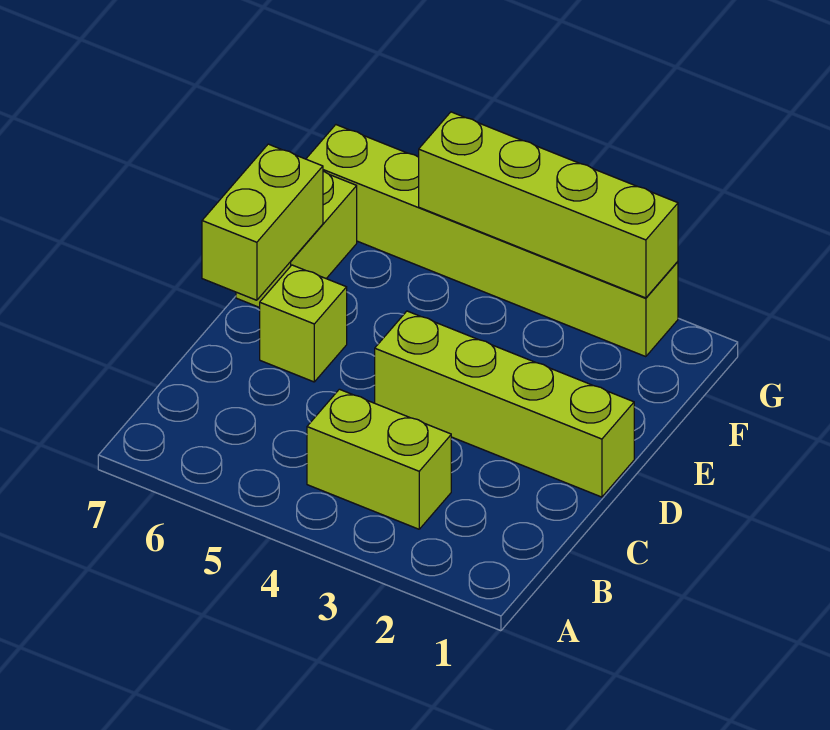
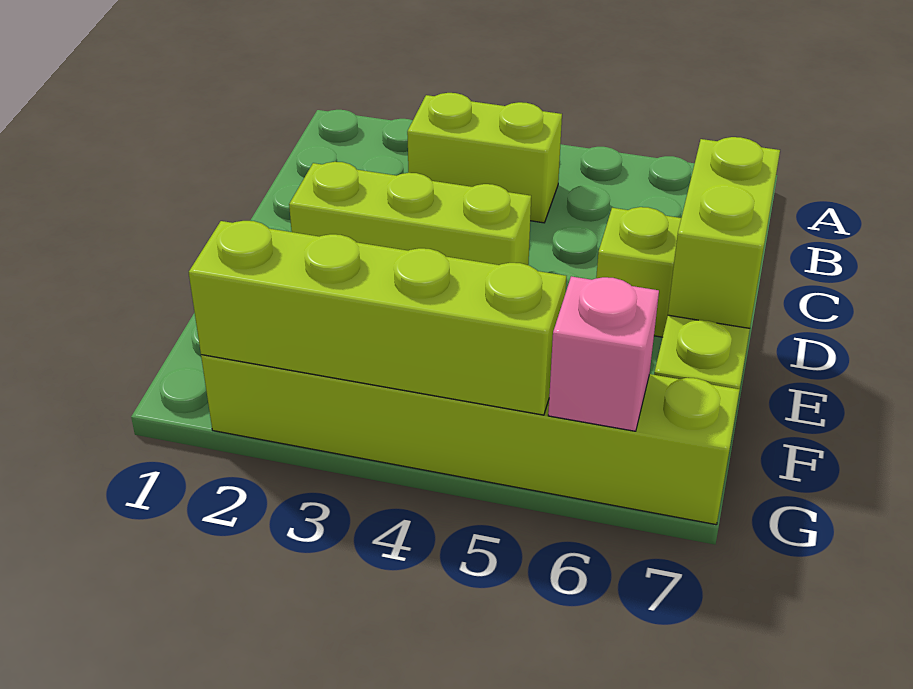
lime 1x4 brick [375,311,634,497] -> lime 1x3 brick [289,162,531,265]
none -> pink 1x1 brick [548,276,659,431]

